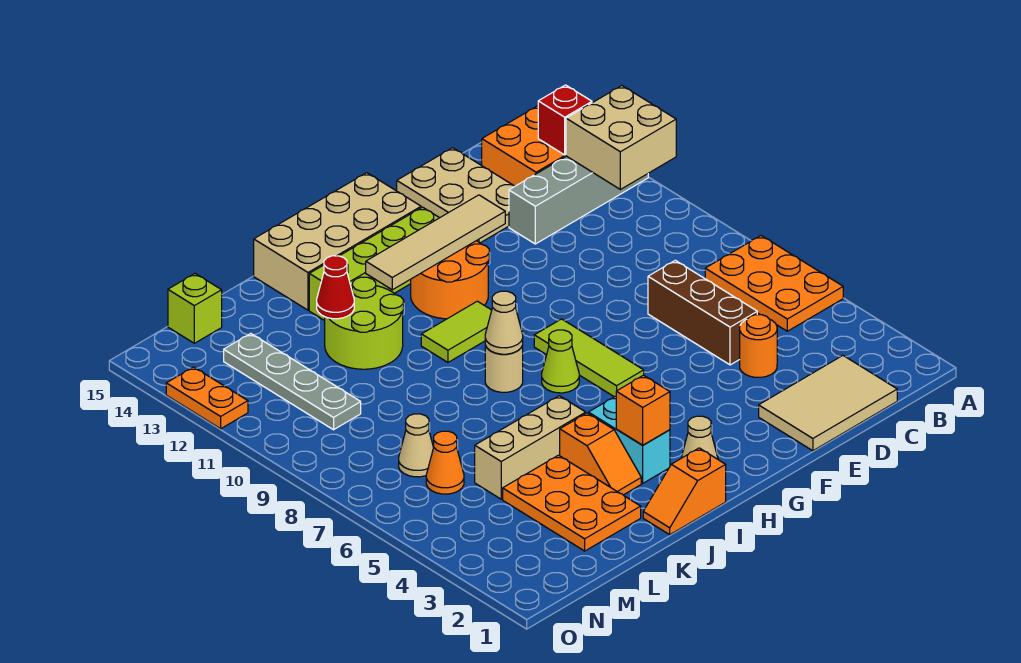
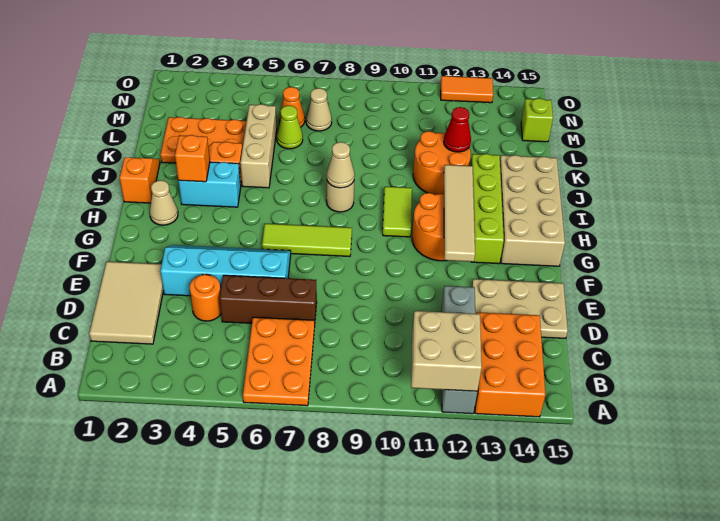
orange 2x3 plate [705,236,843,331] -> orange 2x3 plate turned to [243,317,315,406]
red 1x1 brick [538,85,592,155] -> none
none -> cyan 2x4 slope [160,245,291,296]
lime 1x1 cone [542,330,579,393] -> lime 1x1 cone moved to [277,106,303,149]
lime 2x2 round brick [325,277,404,369] -> orange 2x2 round brick [413,131,471,195]
grey 1x4 plate [224,333,361,430] -> none
orange 1x2 plate [166,367,248,429] -> orange 1x2 tile [441,76,493,103]

